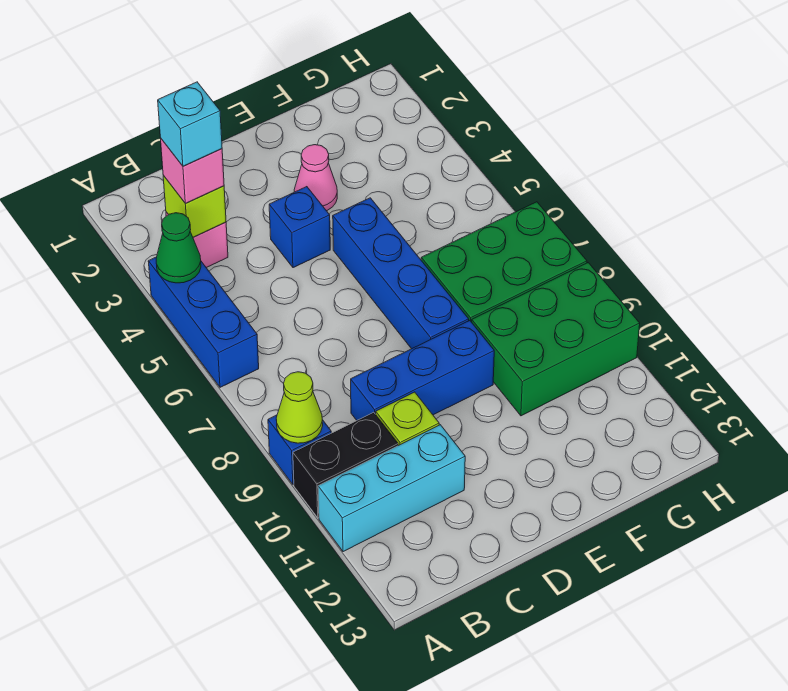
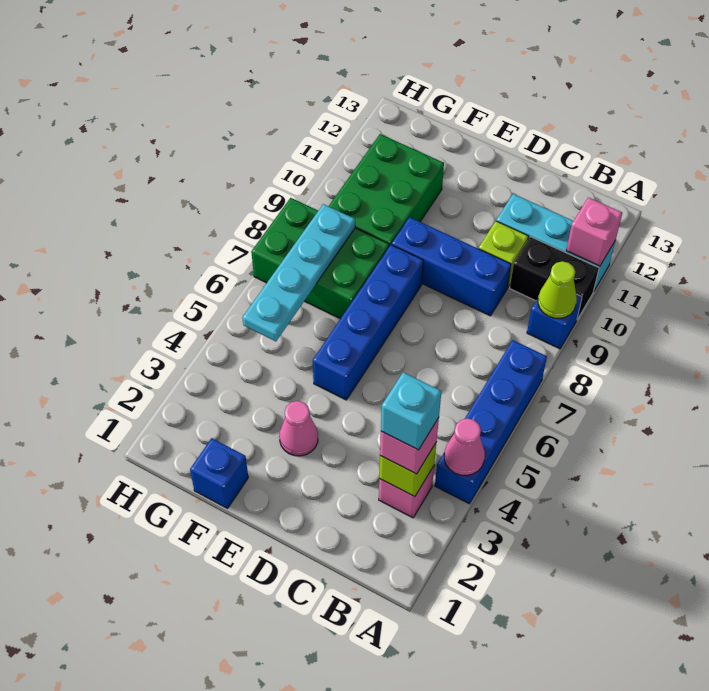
blue 1x3 brick [148,257,259,387] -> blue 1x4 brick [435,340,547,504]
green 1x1 cone [156,213,201,283] -> pink 1x1 cone [444,418,485,475]
none -> pink 1x1 brick [566,197,622,266]
blue 1x1 brick [269,187,330,268] -> blue 1x1 brick moved to [190,438,248,508]
green 2x3 brick [472,263,640,416] -> green 2x3 brick turned to [329,134,444,246]
none -> cyan 1x4 plate [242,204,355,341]

